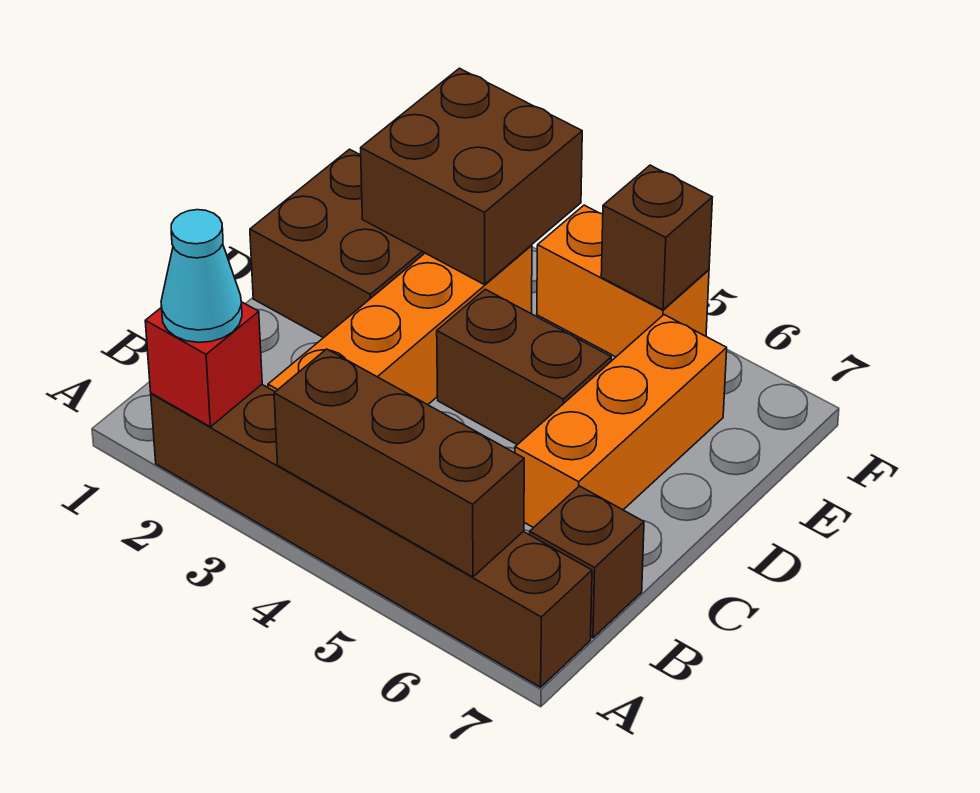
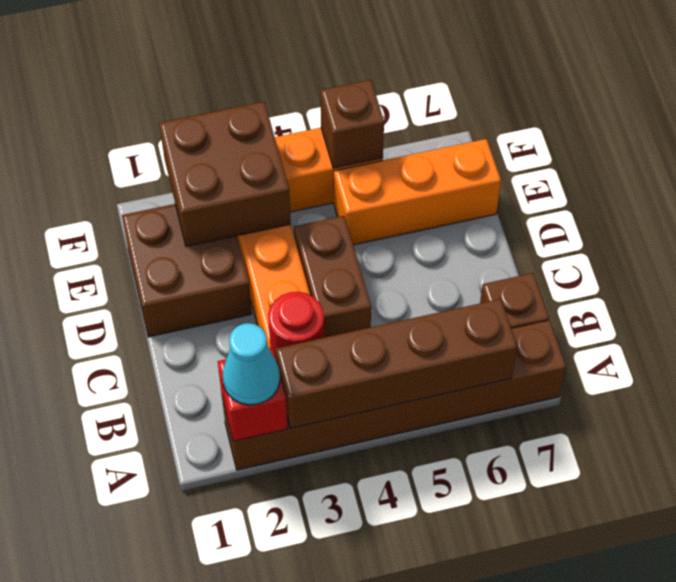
brown 1x3 brick [274,349,524,577] -> brown 1x4 brick [276,299,517,428]
none -> red 1x1 round brick [268,292,324,362]
orange 1x3 brick [515,315,727,528] -> orange 1x3 brick turned to [334,139,501,245]
brown 1x2 brick [437,289,611,445] -> brown 1x2 brick turned to [294,216,371,338]

